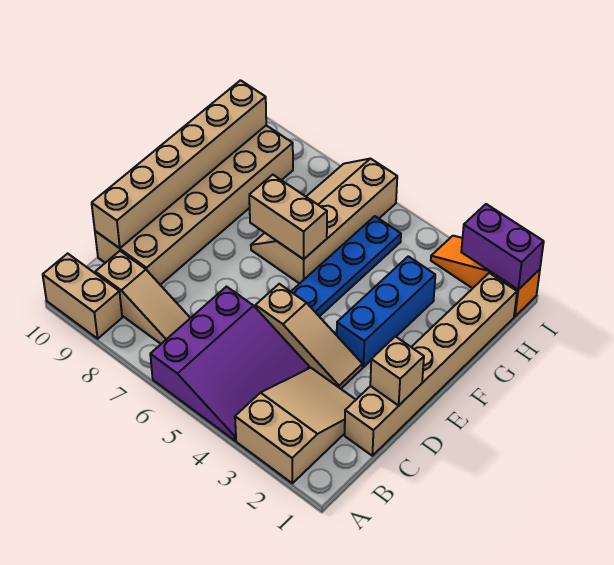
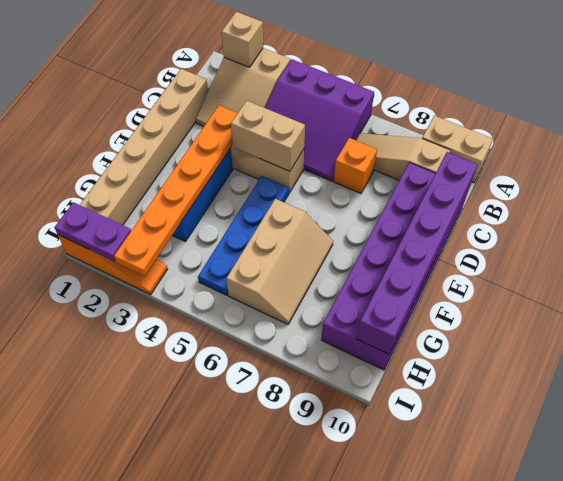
purple 3x3 slope [150,287,309,441] -> purple 3x3 slope turned to [265,59,374,181]
none -> orange 1x1 brick [334,138,377,193]
tan 2x6 brick [95,126,293,285] -> purple 2x6 brick [321,163,468,370]
tan 1x6 brick [92,80,266,248] -> purple 1x6 brick [357,152,478,354]
tan 1x1 brick [370,336,424,405] -> tan 1x1 brick moved to [222,12,263,67]
none -> orange 1x6 plate [114,105,238,276]
tan 2x4 slope [251,159,397,284] -> tan 2x3 slope [226,199,333,324]
tan 1x2 brick [249,175,327,259] -> tan 1x2 brick moved to [231,101,305,171]
purple 1x2 brick [461,204,544,290] -> purple 1x2 plate [54,202,131,262]

